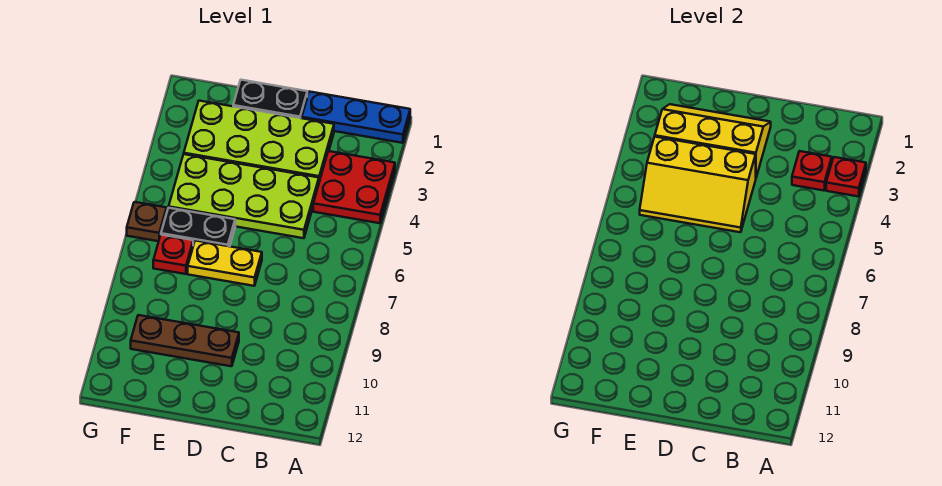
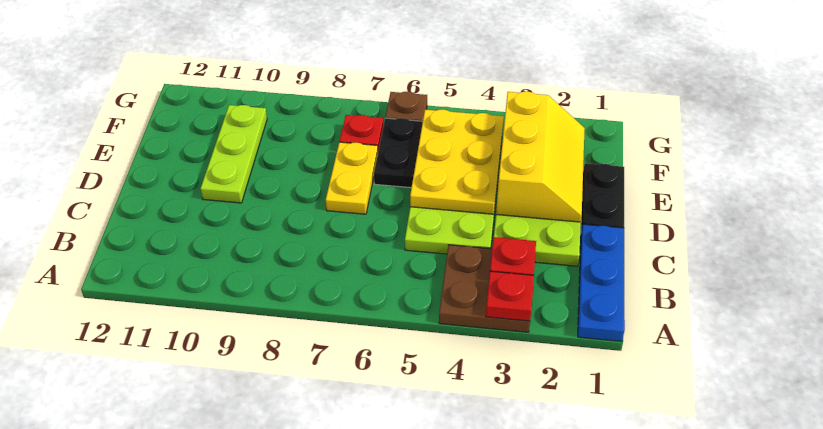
red 2x2 plate [313,151,395,223] -> brown 2x2 plate [439,245,530,332]
yellow 2x3 slope [640,137,756,232] -> yellow 2x3 plate [410,110,504,214]
brown 1x3 plate [131,315,239,366] -> lime 1x3 plate [201,105,267,203]

